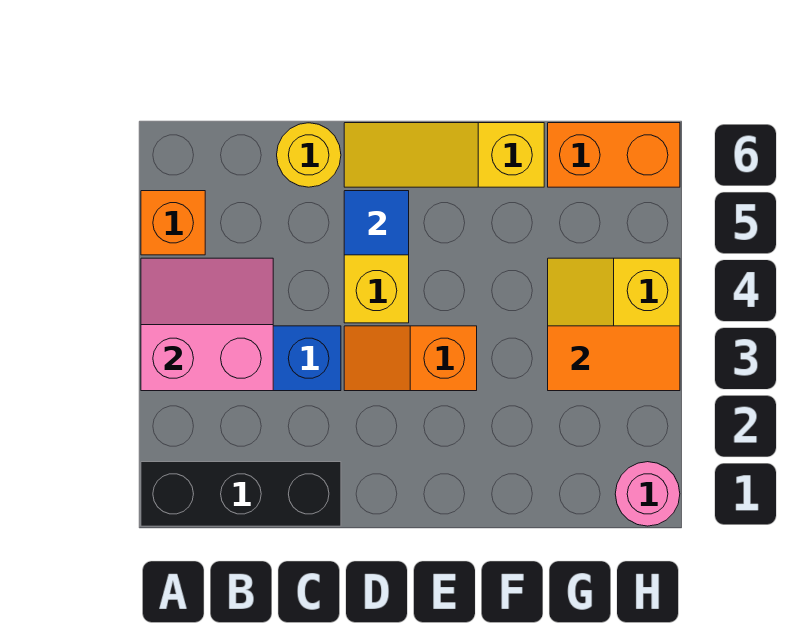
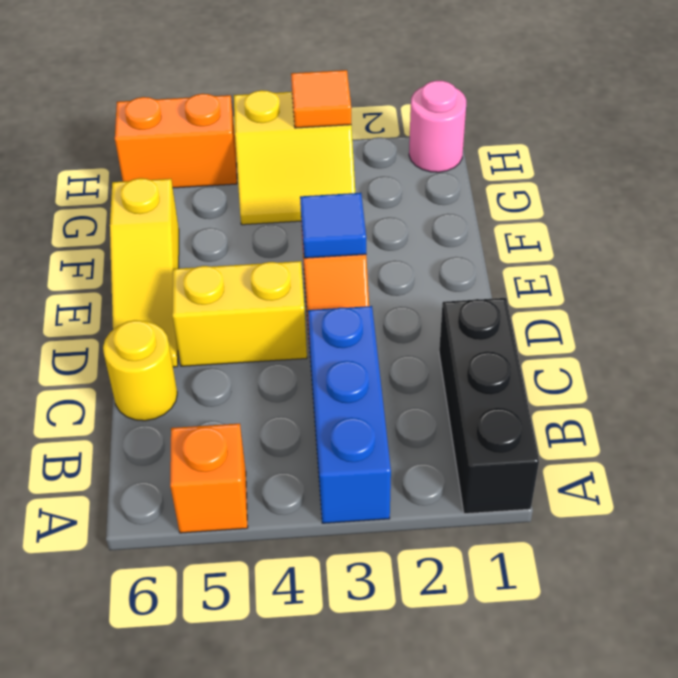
pink 2x2 slope [141,258,273,391] -> none
blue 1x1 tile [344,191,409,255] -> blue 1x1 tile moved to [300,193,366,258]
orange 1x2 tile [548,326,680,391] -> orange 1x1 tile [291,70,351,128]
orange 1x2 brick [548,123,680,187] -> orange 1x2 brick turned to [115,94,237,188]

